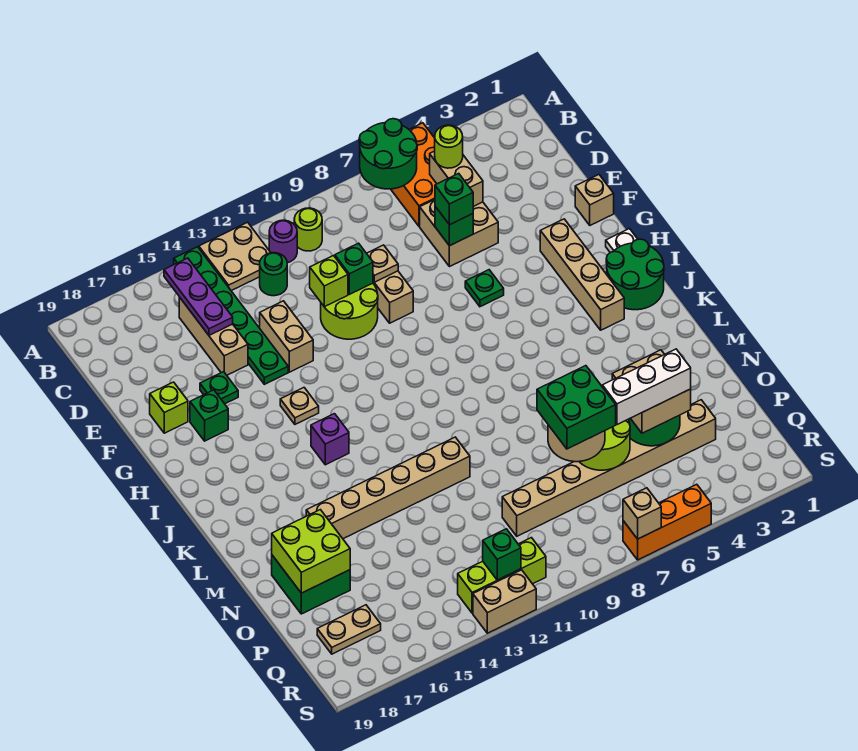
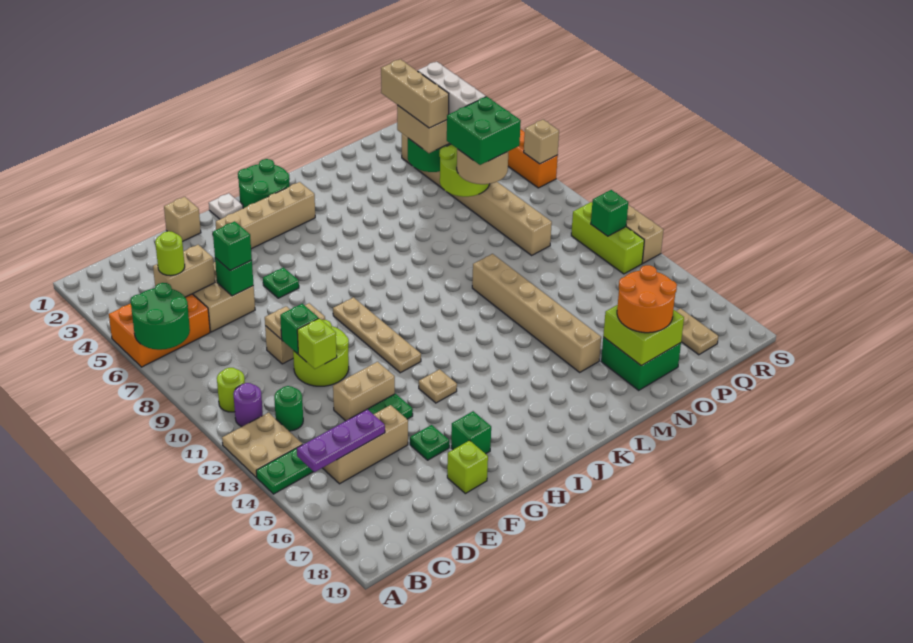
none -> tan 1x4 plate [333,297,421,373]
purple 1x1 brick [311,414,349,465] -> none
none -> orange 2x2 round brick [617,265,677,333]
none -> tan 1x3 brick [381,59,449,128]

